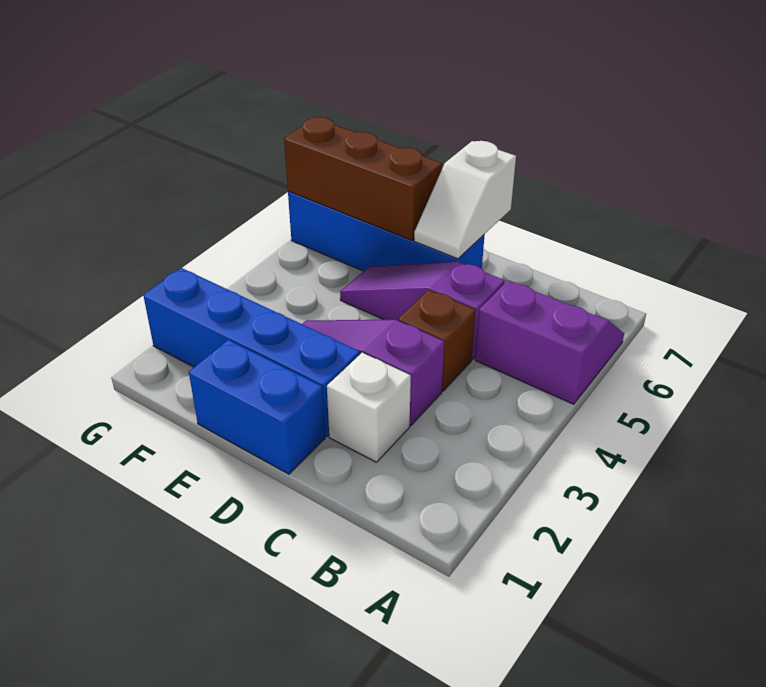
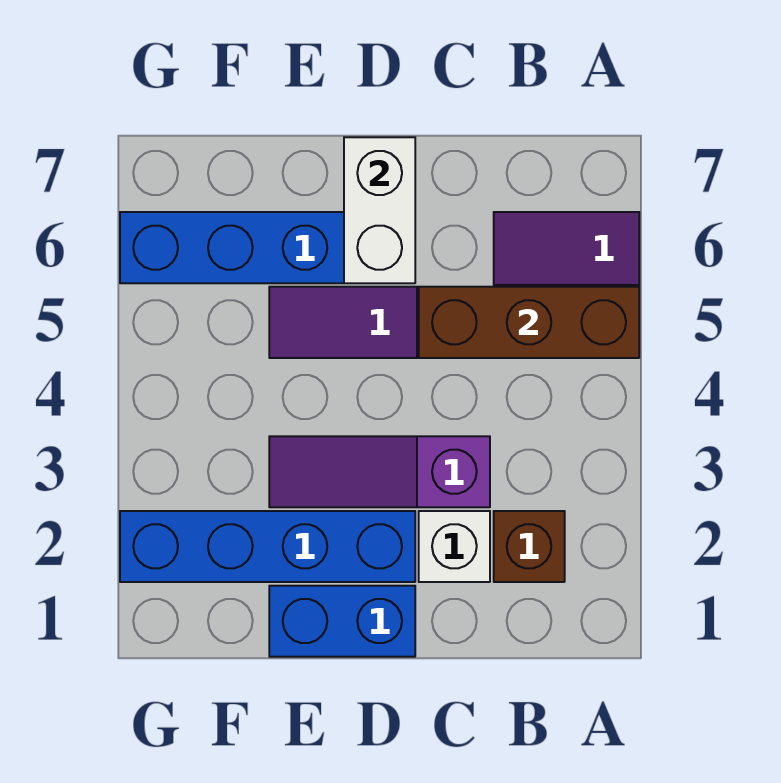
brown 1x1 brick [398,290,476,391] -> brown 1x1 brick moved to [494,511,565,582]
white 1x2 slope [414,141,516,259] -> white 1x2 brick [344,137,415,283]
brown 1x3 brick [284,117,442,240] -> brown 1x3 brick moved to [419,287,639,358]

